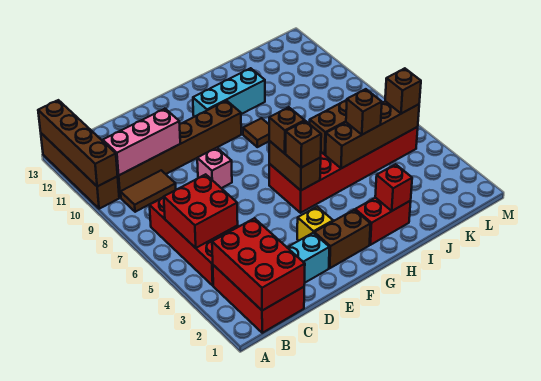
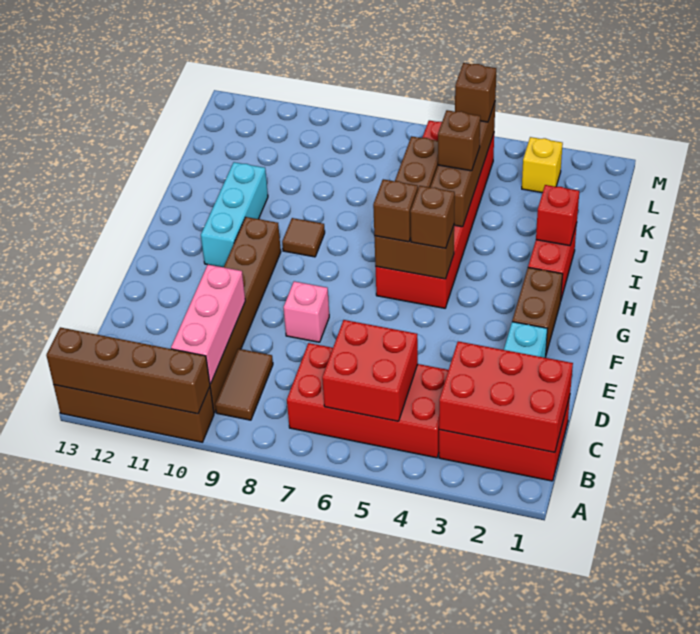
yellow 1x1 brick [297,207,333,241] -> yellow 1x1 brick moved to [522,137,563,193]

